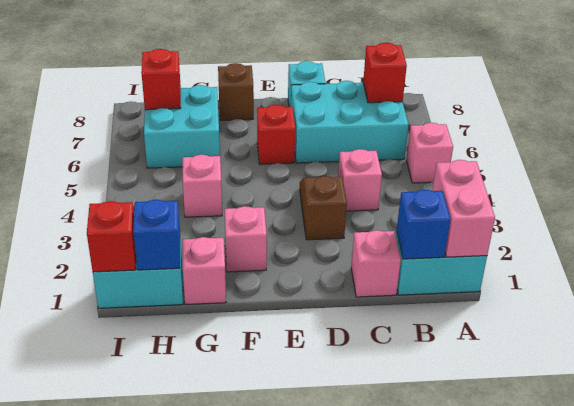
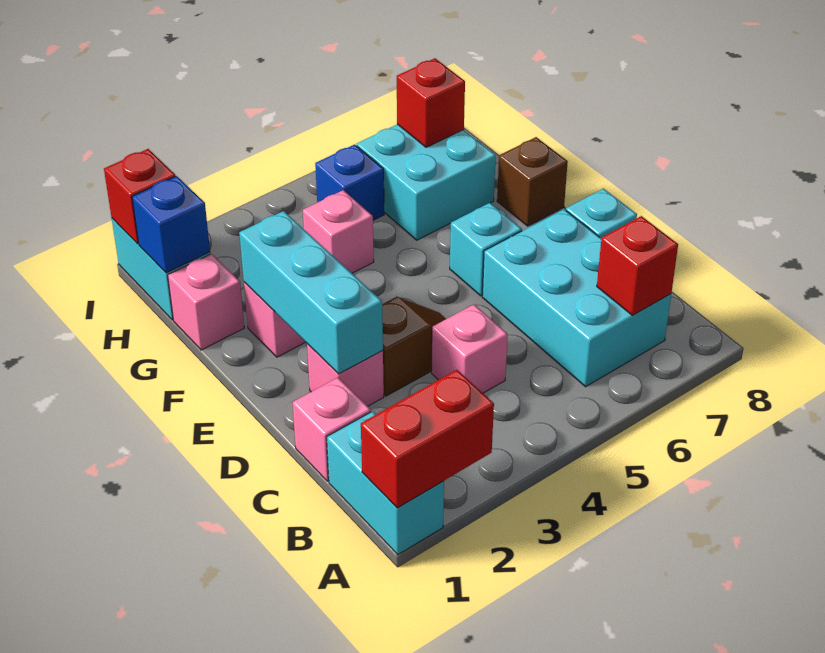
pink 1x2 brick [433,160,495,257] -> red 1x2 brick [361,370,494,508]
pink 1x1 brick [407,123,453,183] -> pink 1x1 brick moved to [307,344,384,406]
blue 1x1 brick [397,190,451,259] -> blue 1x1 brick moved to [315,144,384,220]
none -> cyan 1x3 brick [239,211,383,374]
red 1x1 brick [257,105,295,164] -> cyan 1x1 brick [450,203,522,296]

